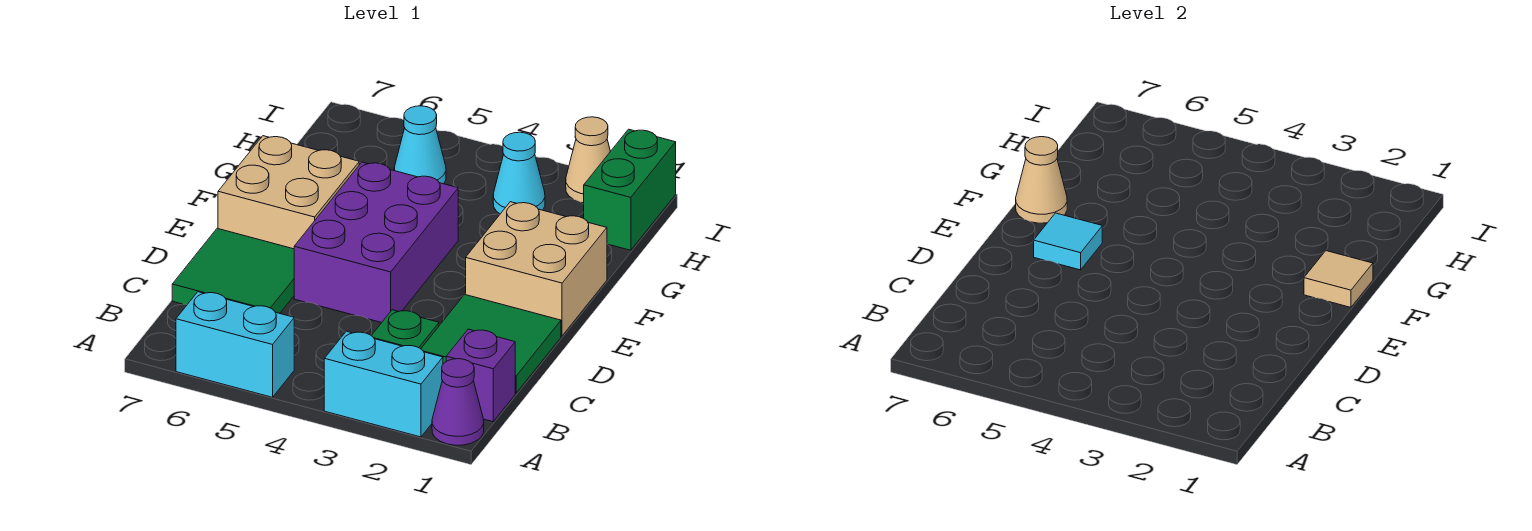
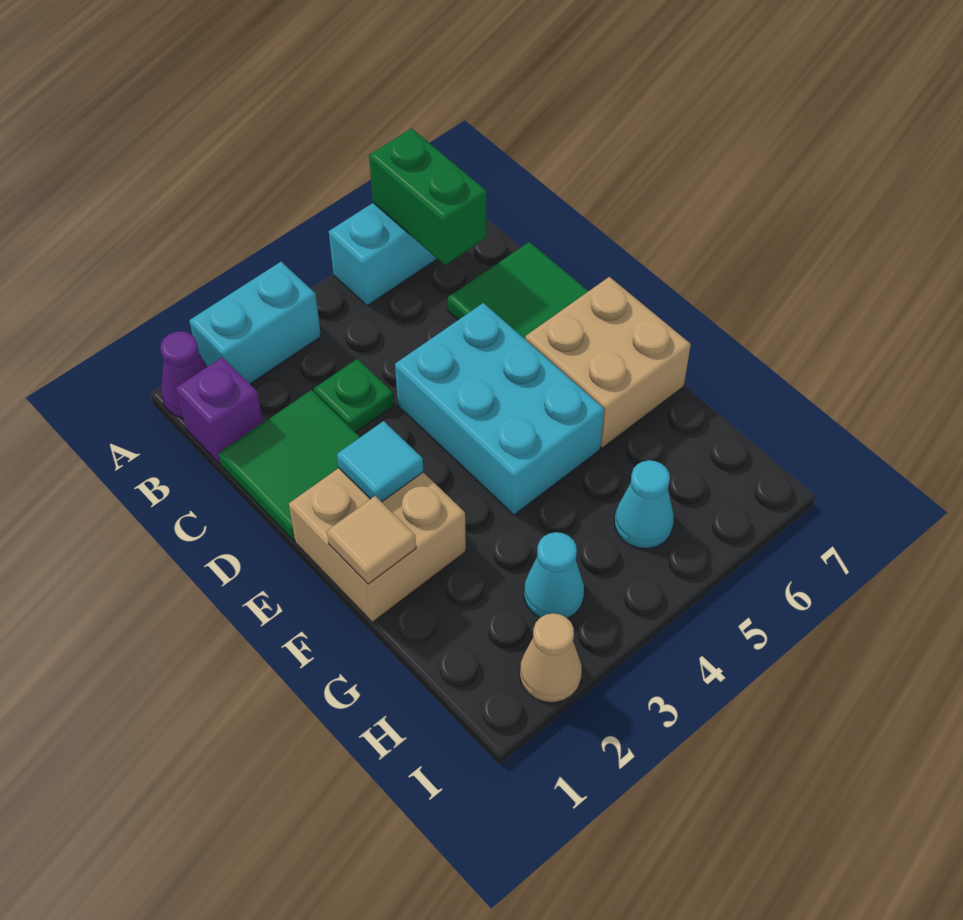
purple 2x3 brick [294,162,458,323] -> cyan 2x3 brick [395,303,604,515]
cyan 1x1 tile [1034,213,1102,270] -> cyan 1x1 tile moved to [337,421,423,502]
tan 1x1 cone [1016,137,1067,223] -> none
green 1x2 brick [584,129,676,250] -> green 1x2 brick moved to [369,128,487,265]

